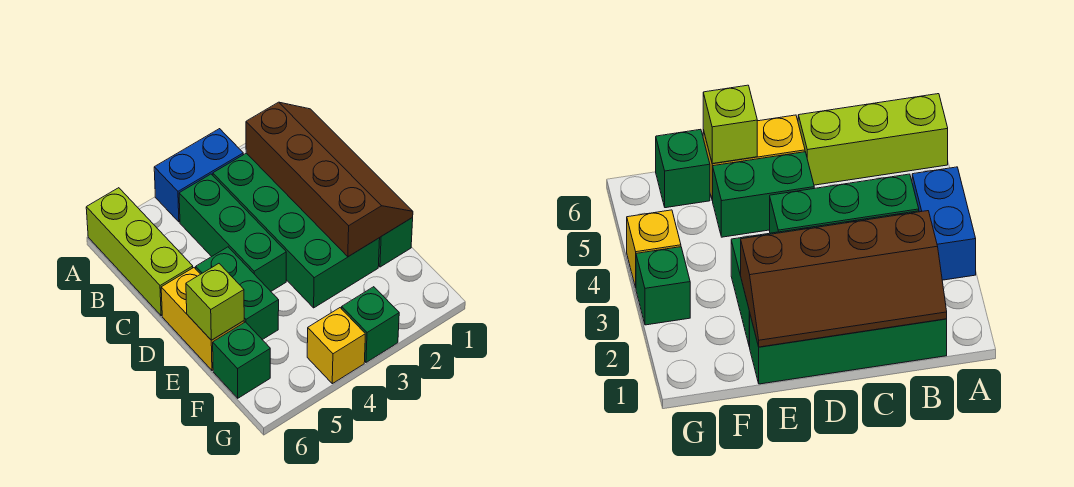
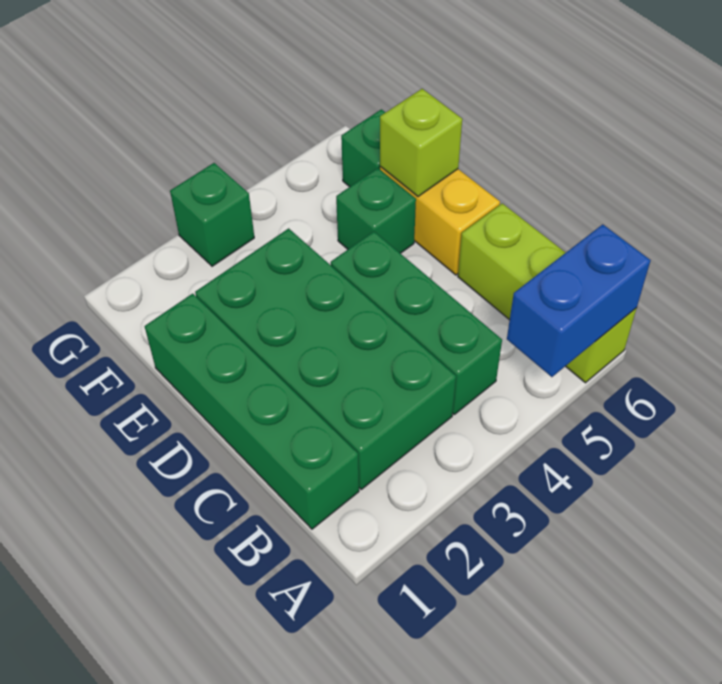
blue 1x2 brick [154,129,243,222] -> blue 1x2 brick moved to [507,224,651,377]
brown 2x4 slope [246,102,413,257] -> none
green 1x2 brick [196,247,279,340] -> green 1x1 brick [336,168,416,253]
yellow 1x1 brick [307,308,365,384] -> none

